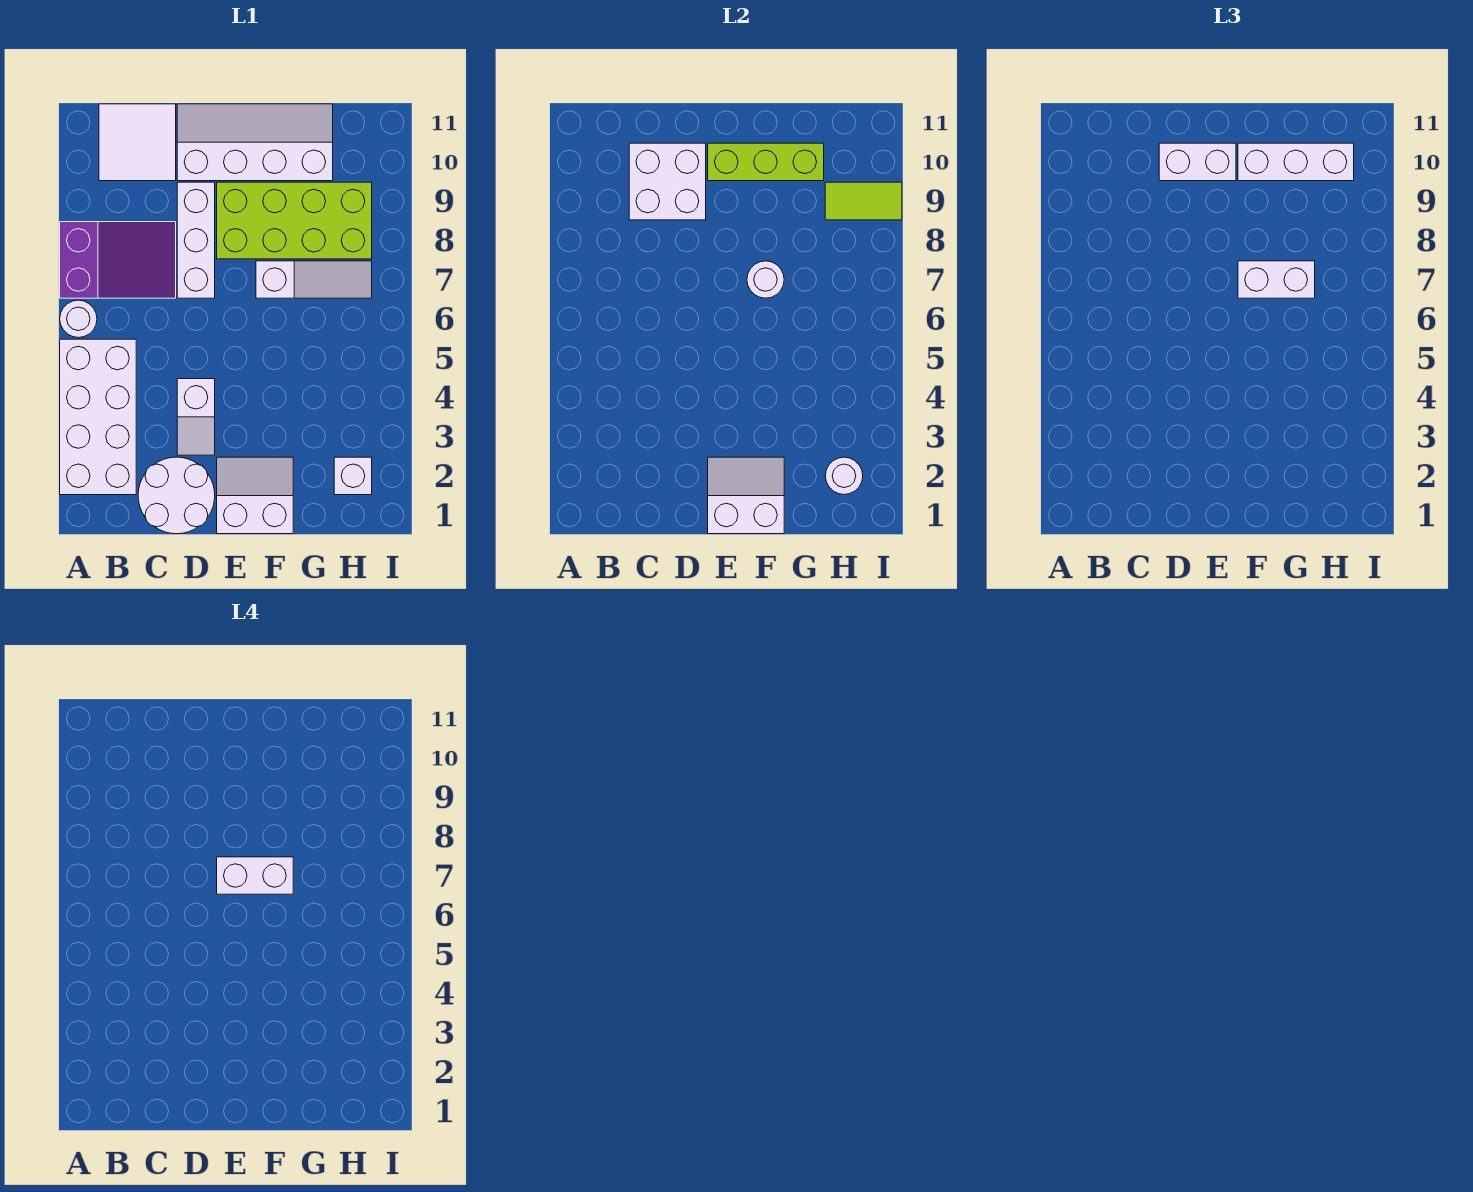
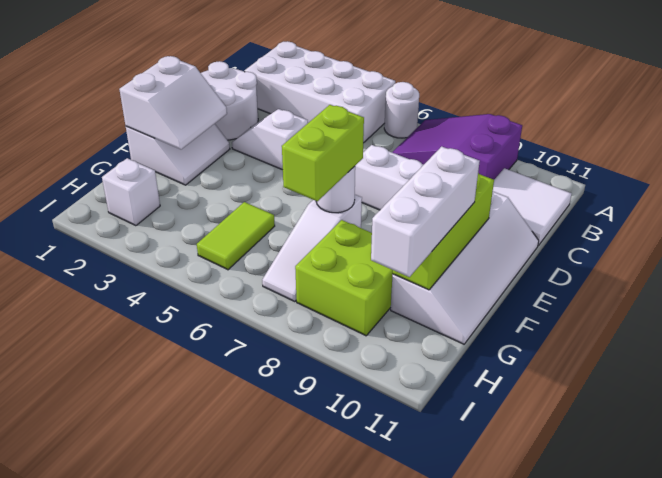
purple 2x3 slope [60,222,176,298] -> purple 2x3 slope turned to [392,114,522,180]
white 2x2 brick [629,143,706,220] -> none
white 1x2 brick [1159,143,1236,181] -> none
white 1x2 brick [217,857,293,894] -> none
lime 2x4 brick [217,182,372,259] -> lime 2x2 brick [295,220,393,336]
white 1x2 brick [1238,261,1315,298] -> lime 1x2 brick [282,105,364,201]
white 1x1 round brick [825,457,863,495] -> none
lime 1x2 tile [825,182,902,220] -> lime 1x2 tile moved to [197,202,275,270]

